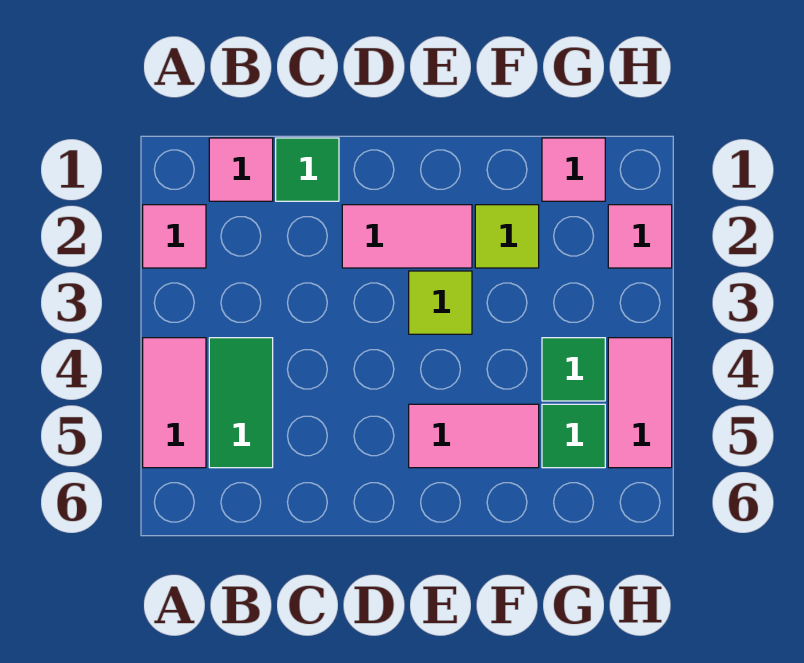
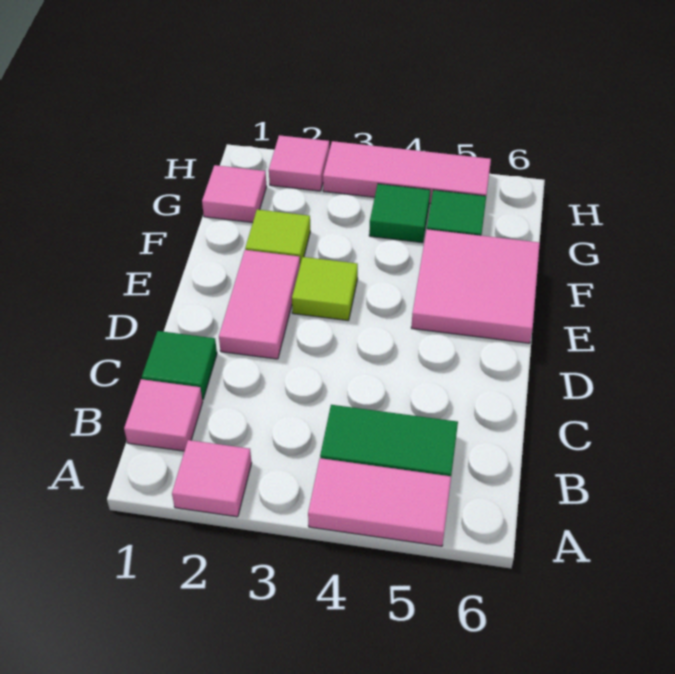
pink 1x2 tile [409,404,539,468] -> pink 2x2 tile [411,229,540,343]
pink 1x2 tile [608,338,672,468] -> pink 1x3 tile [323,141,491,204]

